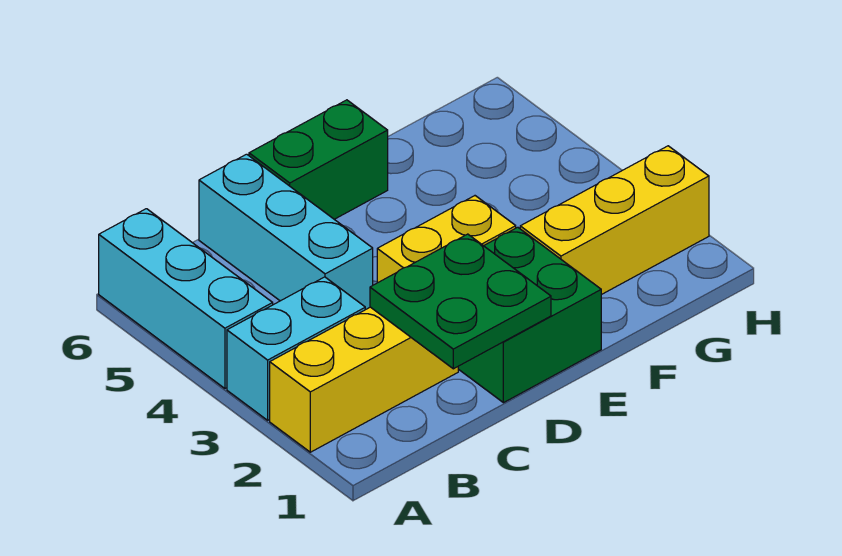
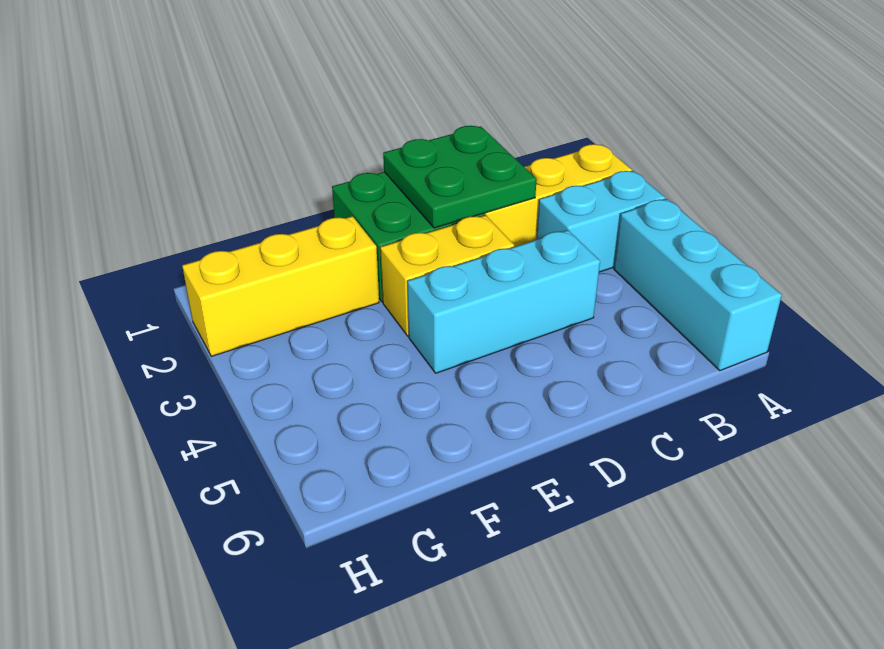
cyan 1x3 brick [199,154,373,310] -> cyan 1x3 brick turned to [407,230,600,373]
green 1x2 brick [249,100,388,219] -> none

